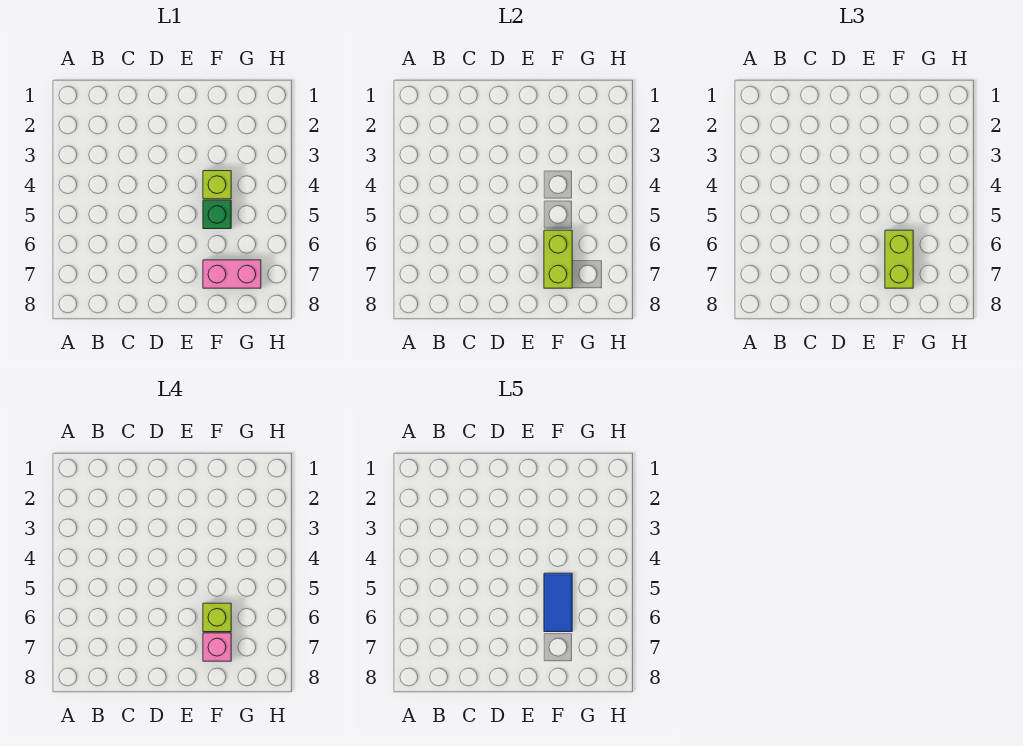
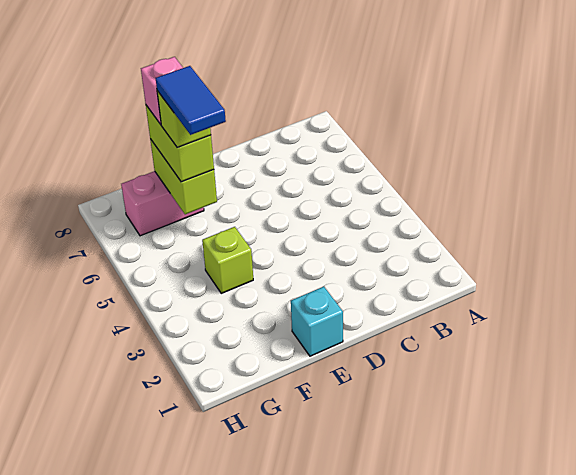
none -> cyan 1x1 brick [291,287,343,356]
green 1x1 brick [203,200,231,229] -> none

